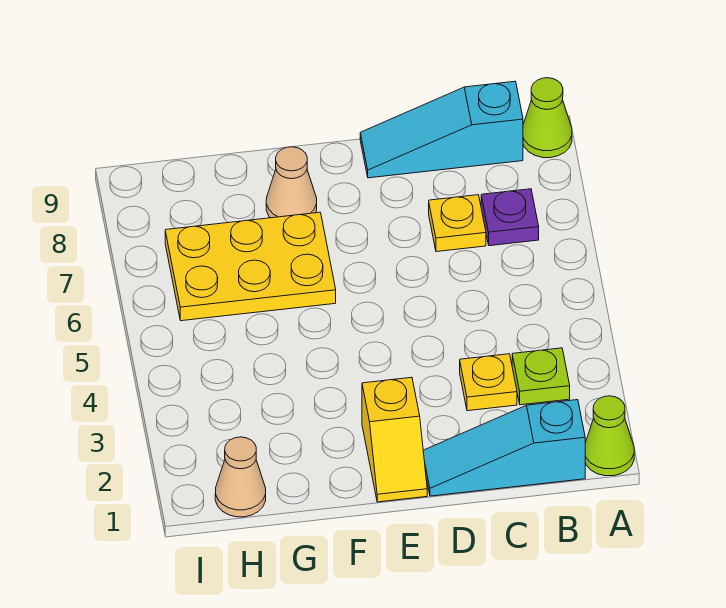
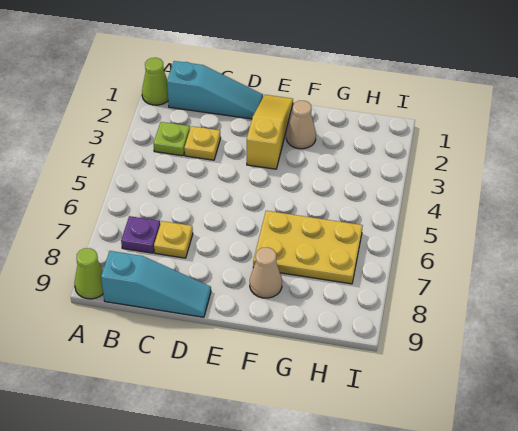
yellow 1x2 slope [362,377,427,502] -> yellow 1x3 slope [247,95,293,169]
tan 1x1 cone [215,437,266,517] -> tan 1x1 cone moved to [286,101,316,149]

